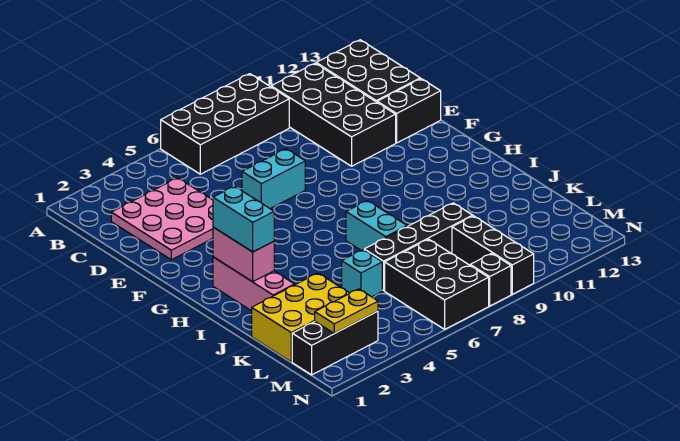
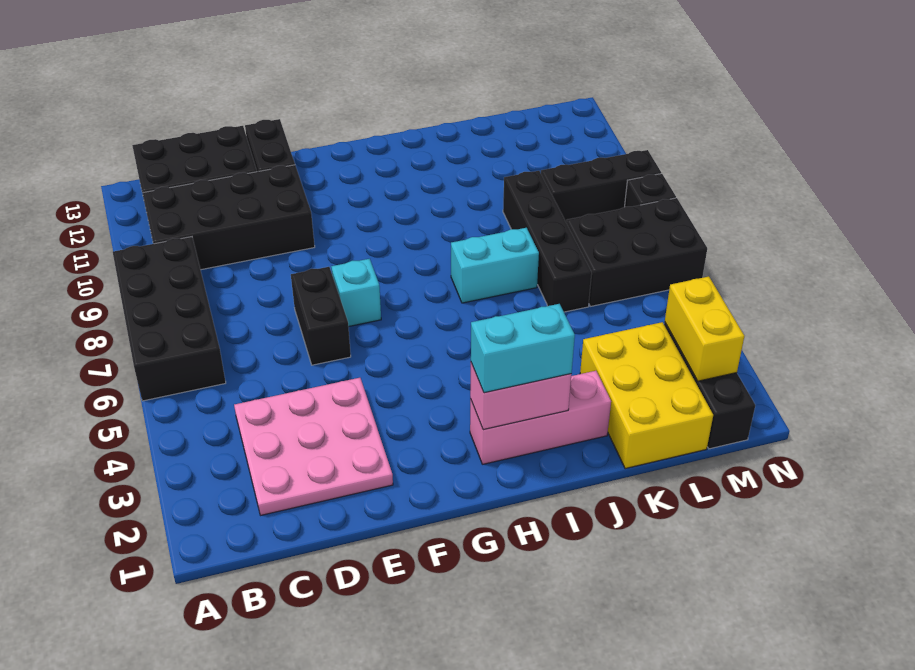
cyan 1x2 brick [242,149,305,209] -> black 1x2 brick [291,267,351,365]
cyan 1x1 brick [342,250,382,297] -> cyan 1x1 brick moved to [331,259,381,327]
yellow 1x2 plate [315,289,378,333] -> yellow 1x2 brick [665,276,744,381]

